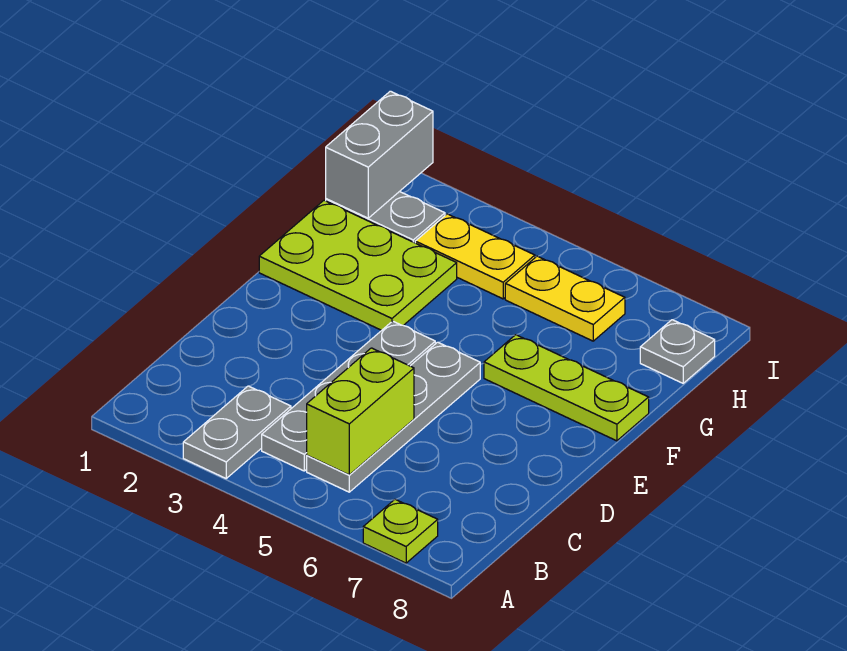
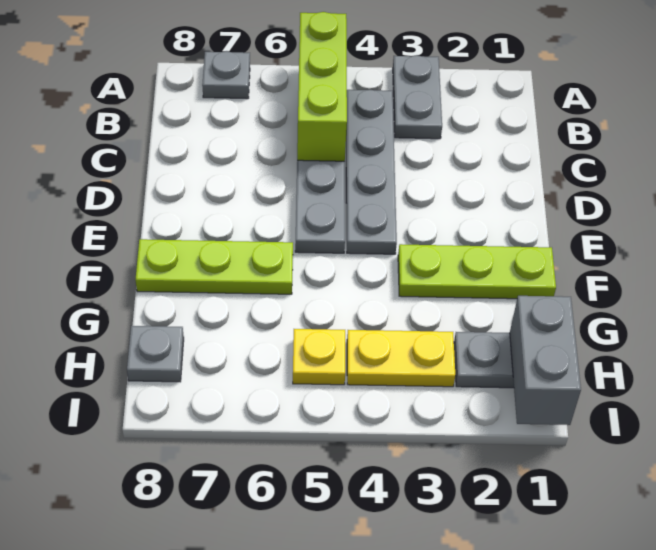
lime 1x1 plate [363,499,438,563] -> grey 1x1 plate [202,51,250,99]
lime 1x2 brick [307,348,414,475] -> lime 1x3 brick [297,12,347,161]
lime 2x3 plate [259,200,457,330] -> lime 1x3 plate [398,244,556,299]
yellow 1x2 plate [505,256,625,341] -> yellow 1x1 plate [293,329,345,385]

